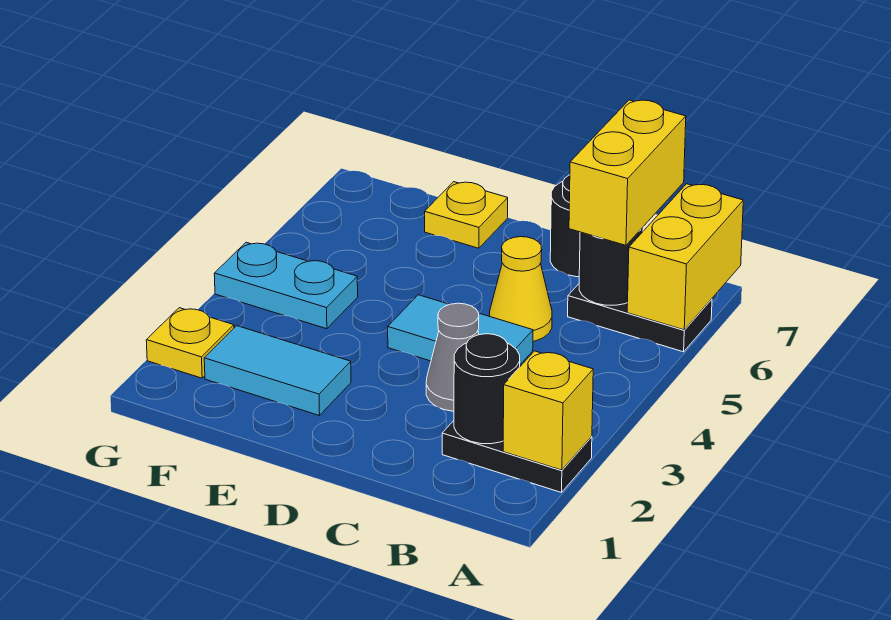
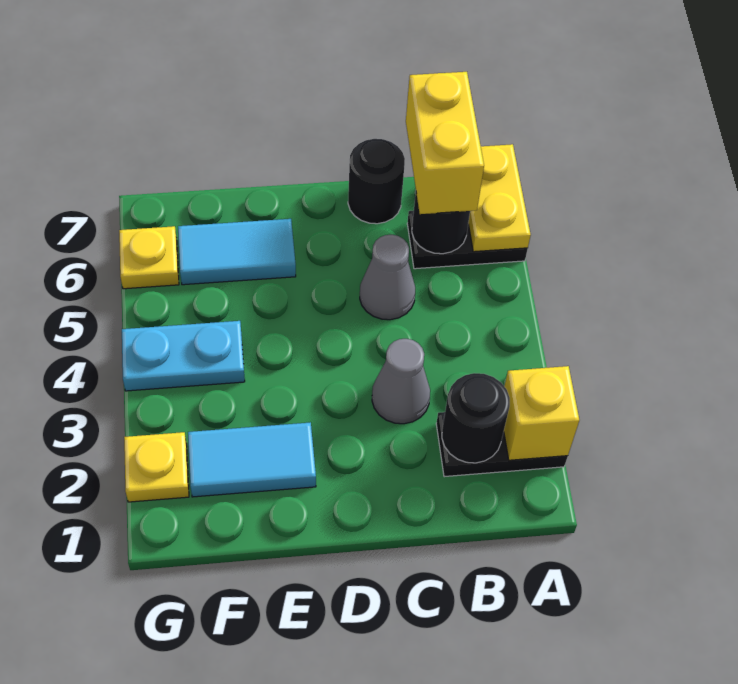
yellow 1x2 brick [627,184,743,330] -> yellow 1x2 plate [468,144,531,252]
cyan 1x2 tile [388,295,533,365] -> cyan 1x2 tile moved to [178,219,296,285]
yellow 1x1 cone [490,237,552,341] -> grey 1x1 cone [360,235,415,320]
yellow 1x1 plate [425,182,508,248] -> yellow 1x1 plate moved to [119,226,179,289]

